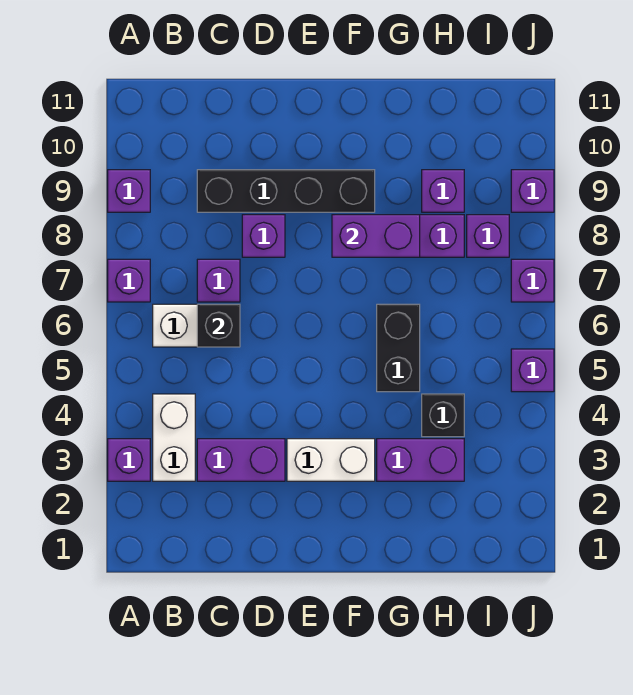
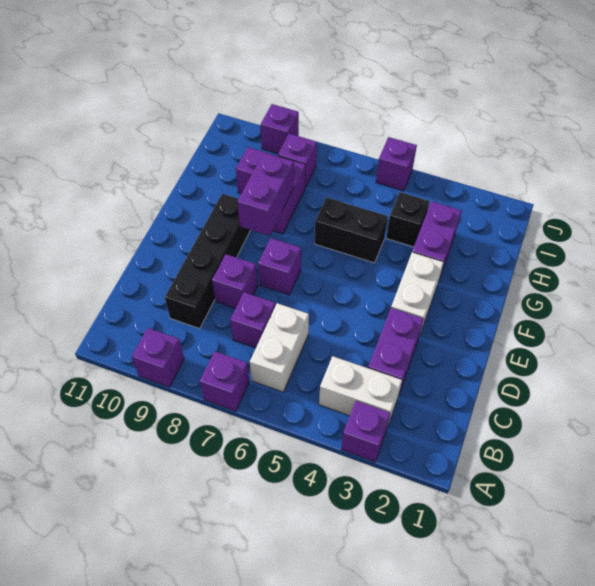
black 1x1 brick [197,304,240,347] -> none
purple 1x1 brick [511,259,554,302] -> purple 1x1 brick moved to [258,238,301,295]

